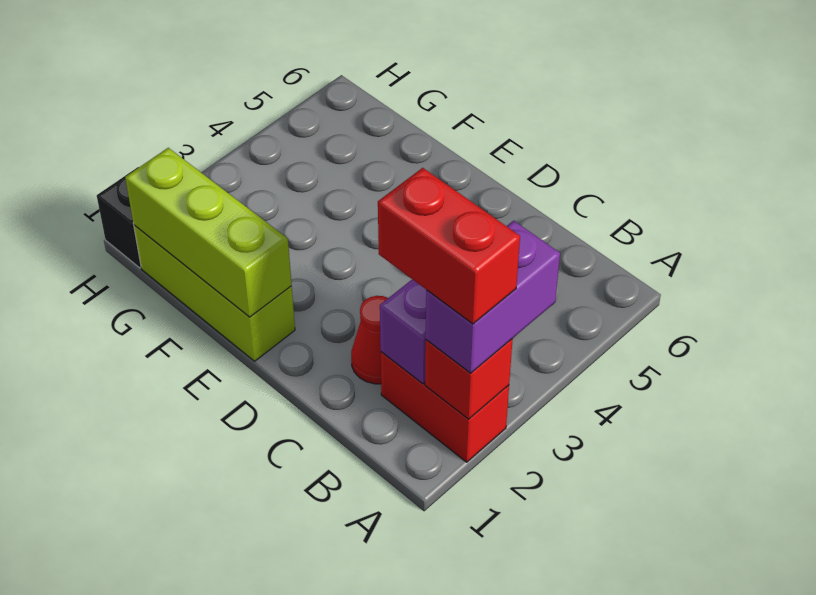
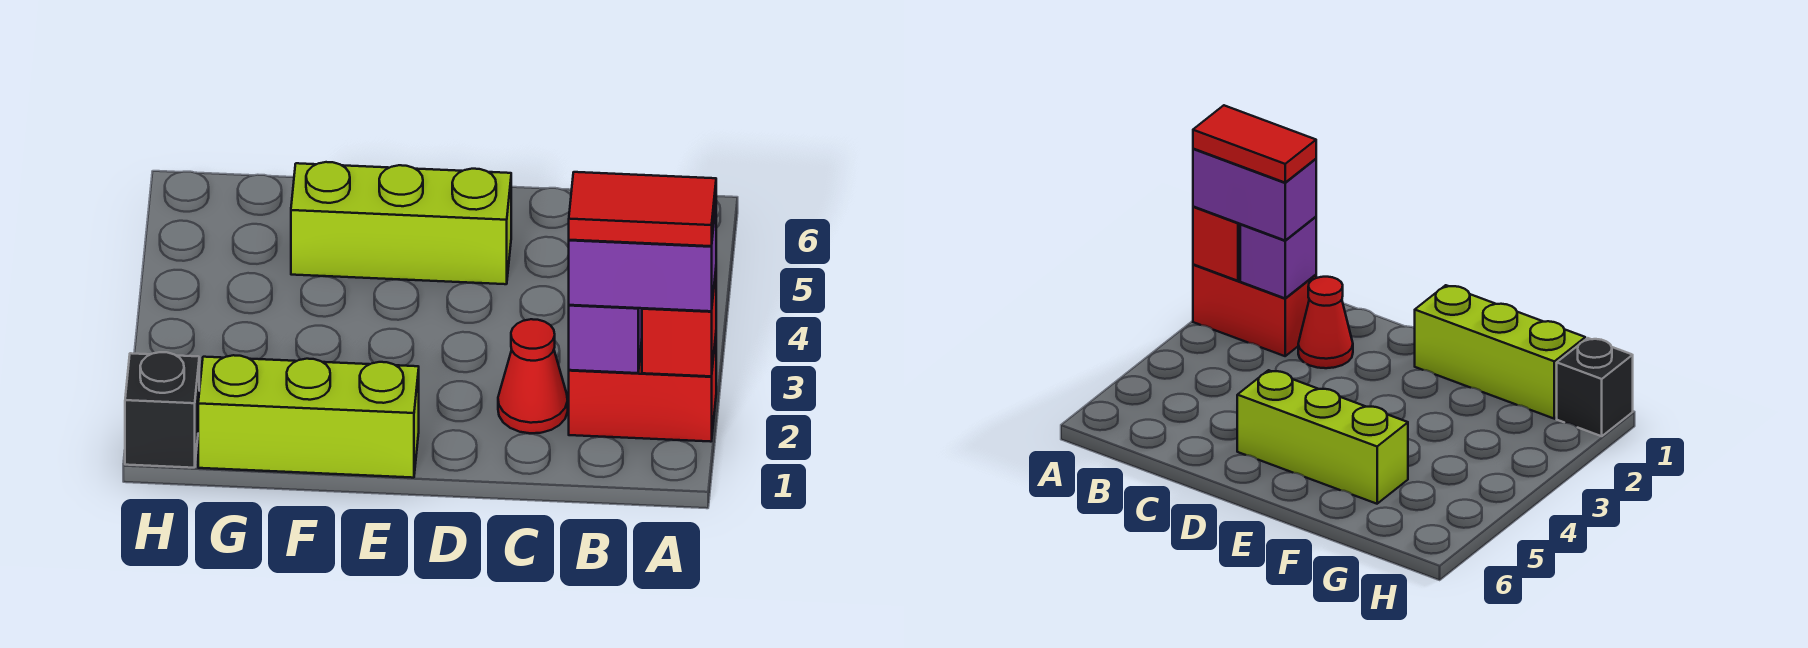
purple 1x2 brick [426,221,560,373] -> purple 1x2 brick turned to [569,207,716,311]
red 1x2 brick [378,168,520,324] -> red 1x2 tile [569,172,716,246]
lime 1x3 brick [125,148,292,317] -> lime 1x3 brick moved to [291,162,511,284]

